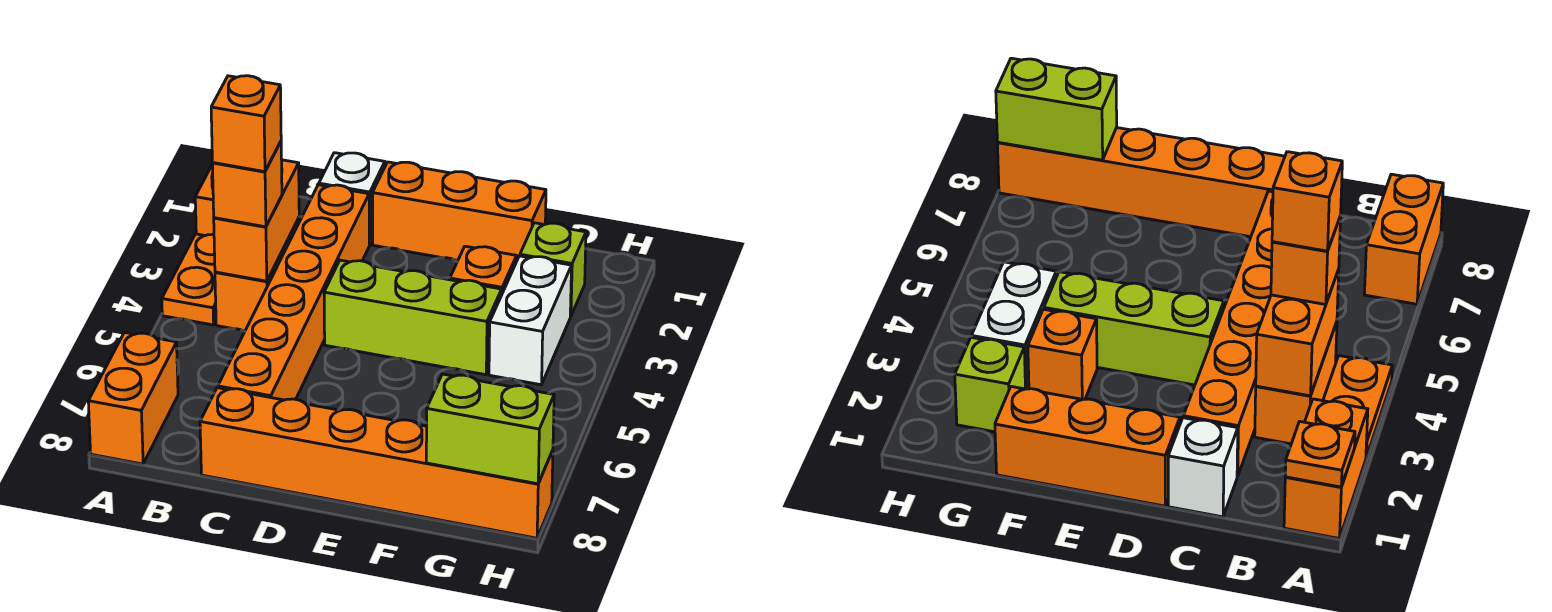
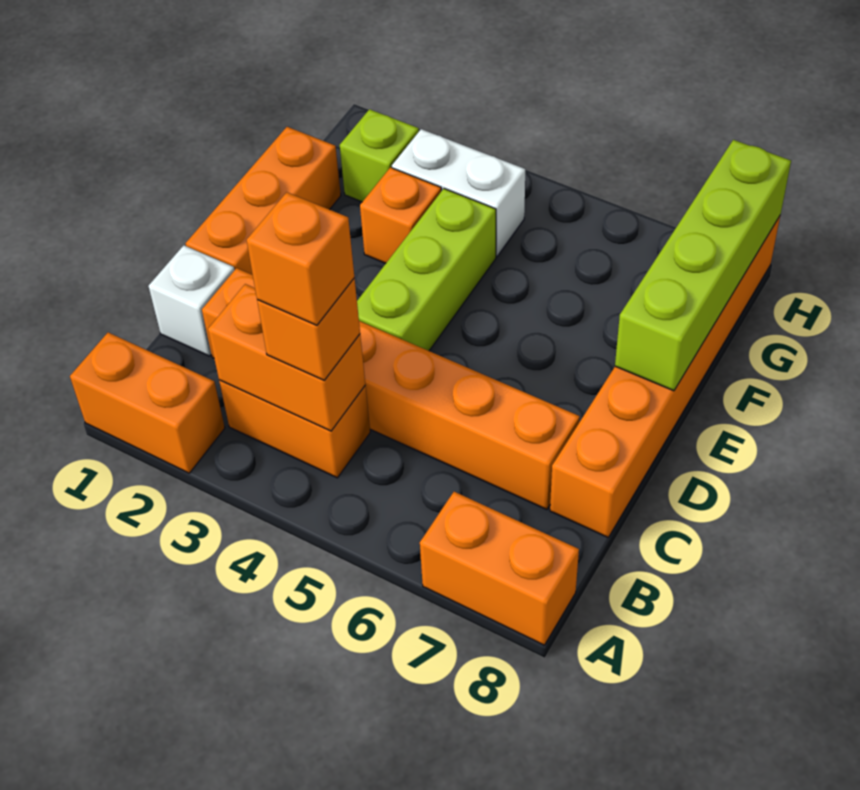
orange 1x1 plate [1285,422,1355,487] -> none
orange 1x2 plate [162,234,216,325] -> none
lime 1x2 brick [426,374,554,484] -> lime 1x4 brick [615,140,791,391]

